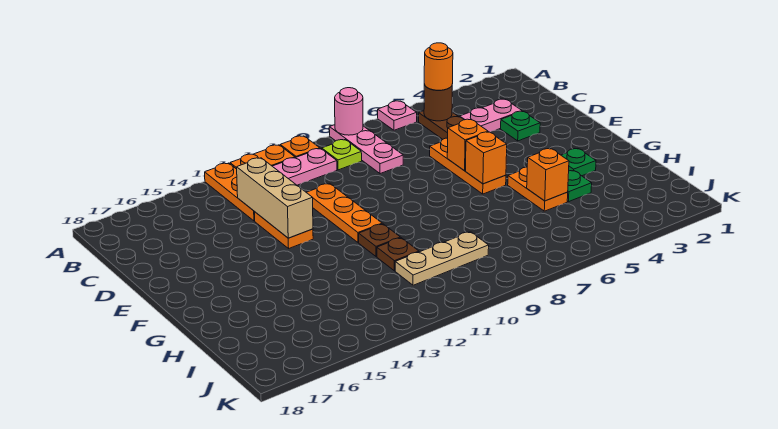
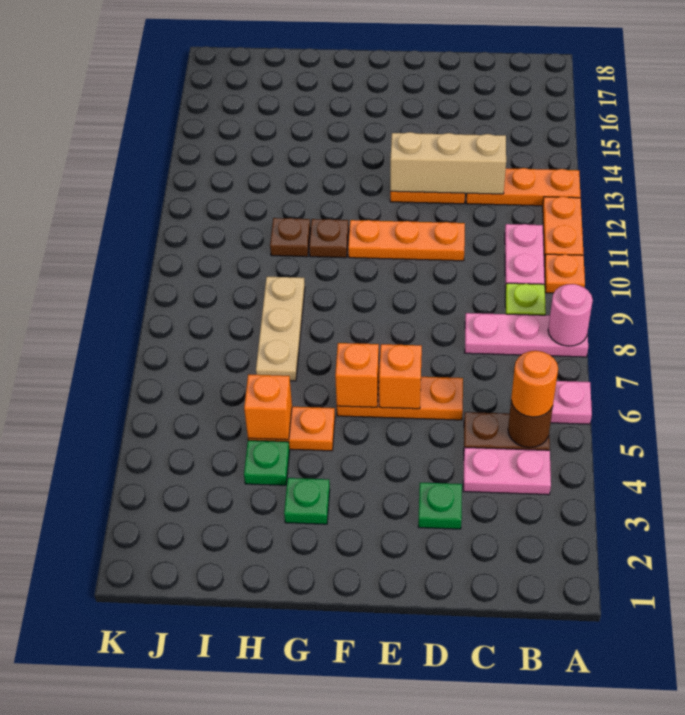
pink 1x2 plate [460,99,522,132] -> pink 1x2 plate turned to [463,447,551,495]
tan 1x3 plate [395,232,489,285] -> tan 1x3 plate moved to [256,277,305,381]

